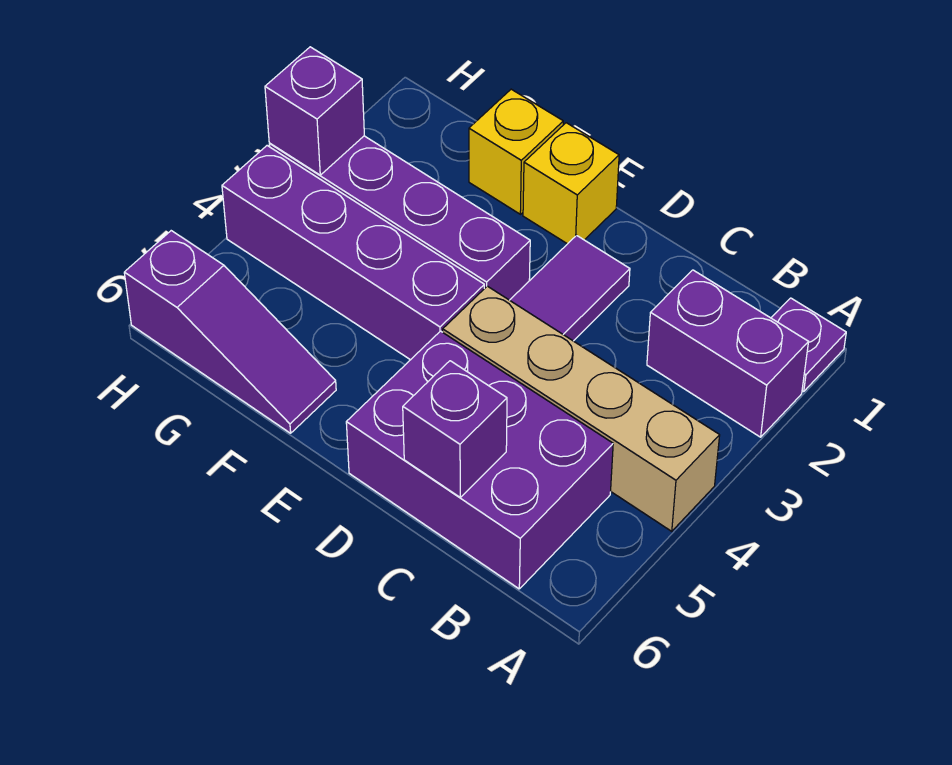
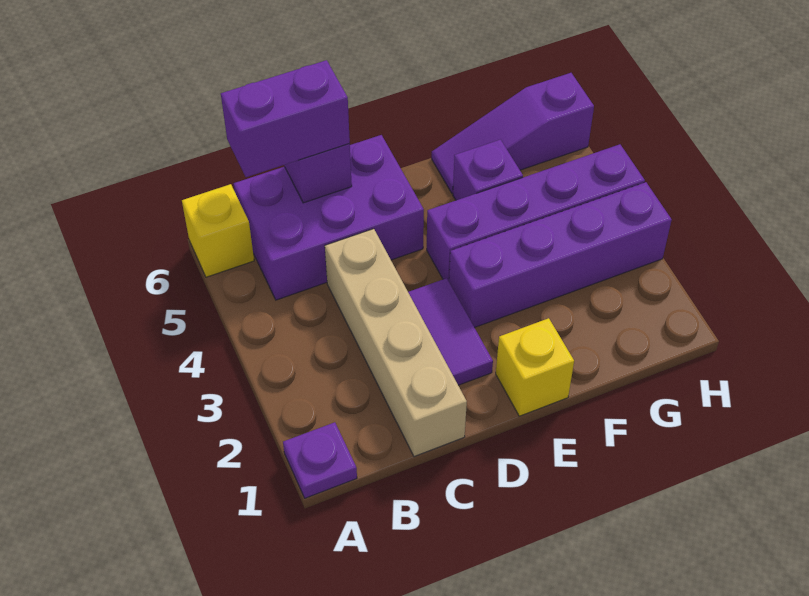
purple 1x2 brick [647,270,808,437] -> purple 1x2 brick moved to [221,60,350,177]
tan 1x4 brick [443,286,720,531] -> tan 1x4 brick turned to [325,229,467,457]
yellow 1x1 brick [469,89,563,214] -> yellow 1x1 brick moved to [182,184,254,277]
purple 1x1 brick [265,47,364,175] -> purple 1x1 brick moved to [453,140,523,200]

